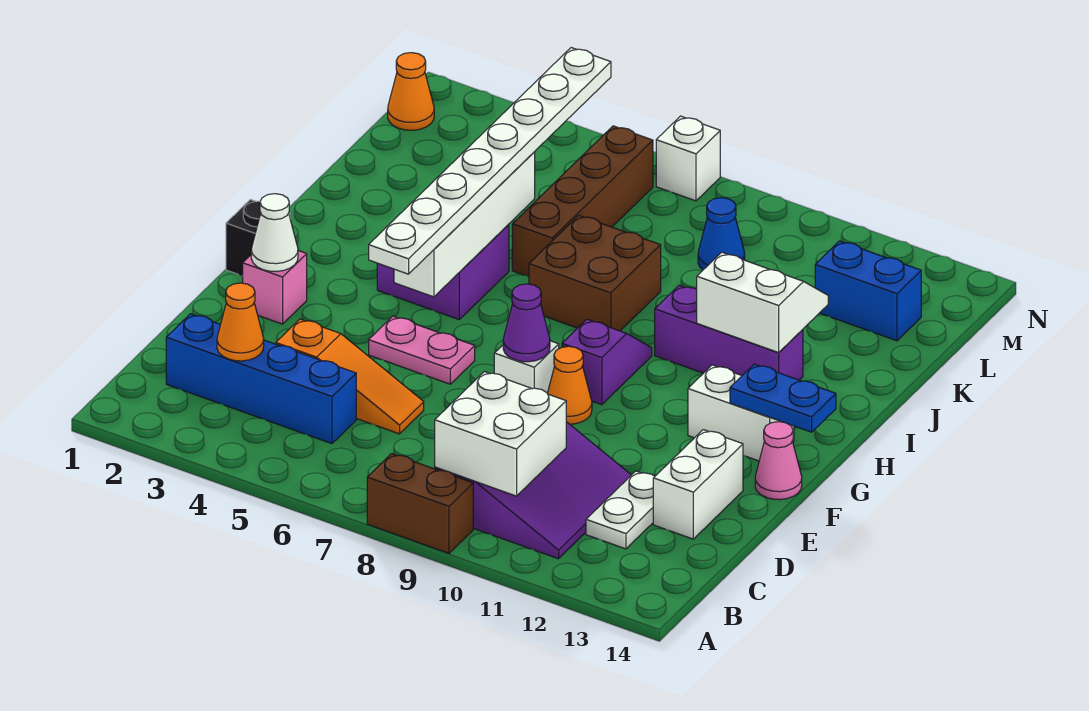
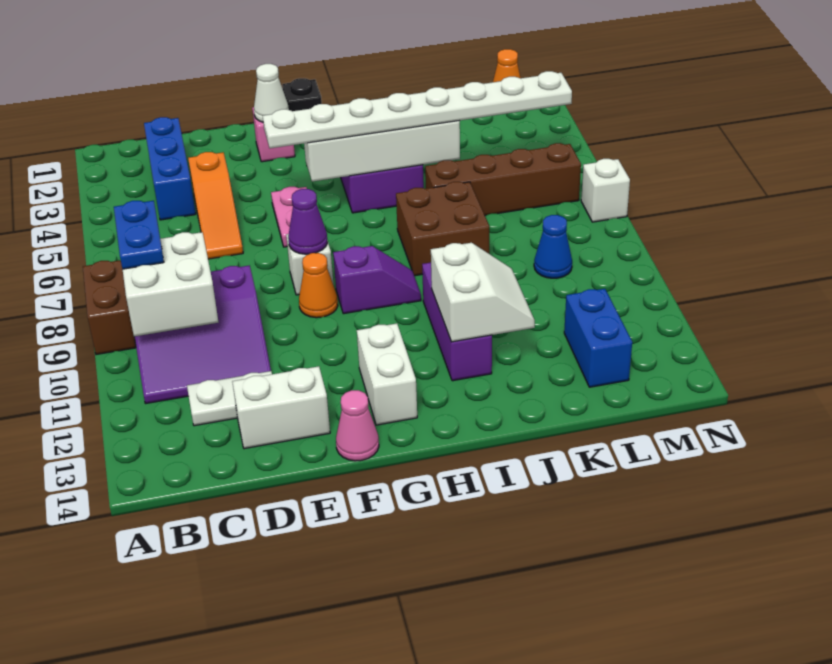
blue 1x4 brick [166,314,356,444] -> blue 1x3 brick [144,117,196,220]
orange 1x1 cone [217,283,264,361] -> none
blue 1x2 plate [730,364,836,432] -> blue 1x2 plate moved to [114,201,164,269]

